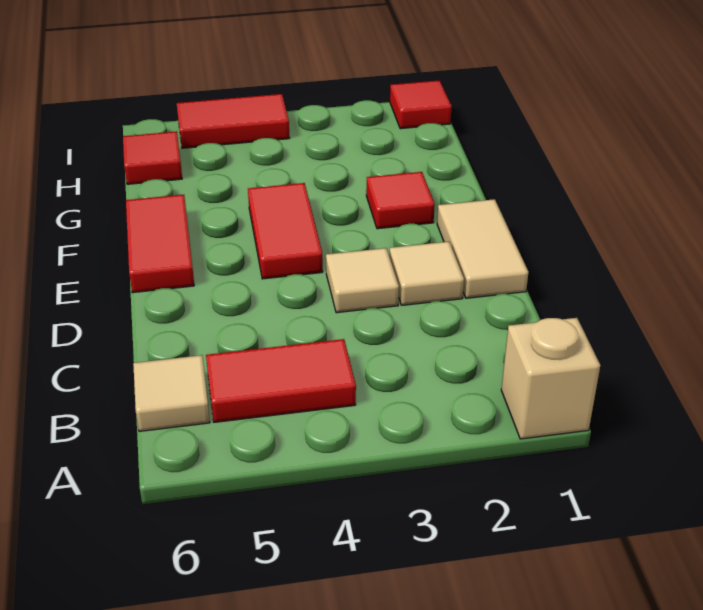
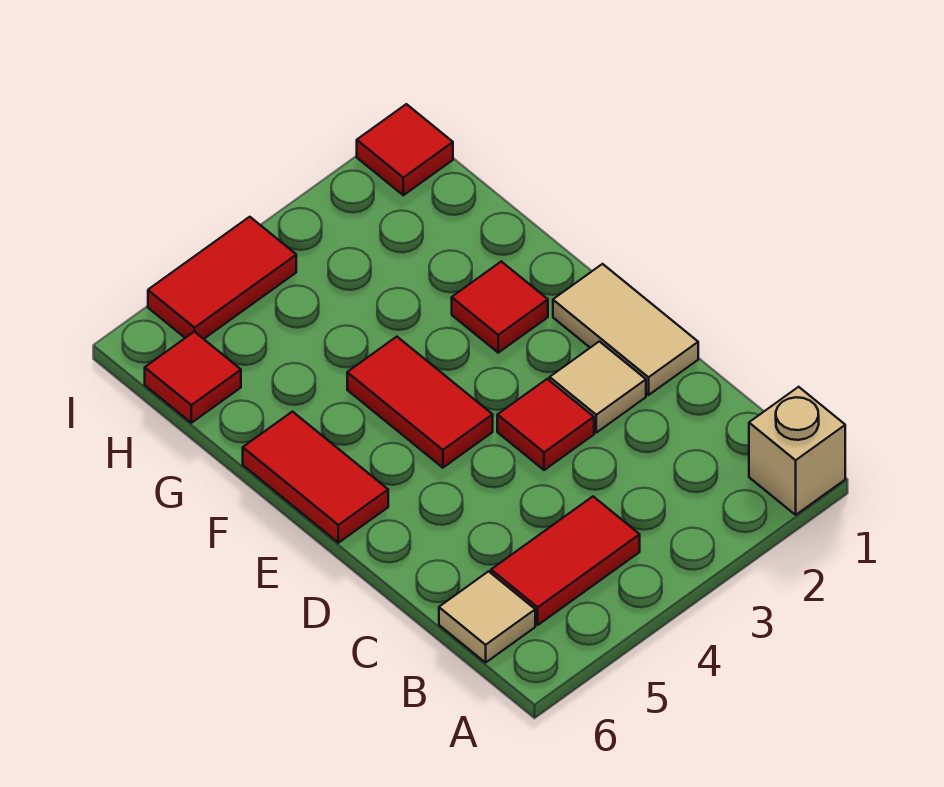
tan 1x1 tile [326,248,399,313] -> red 1x1 tile [497,379,594,470]

